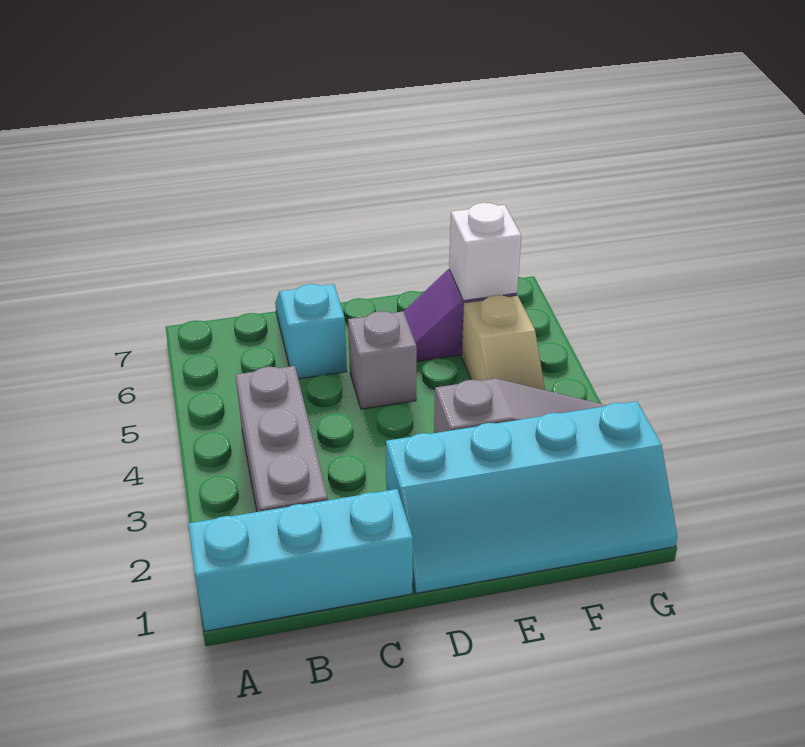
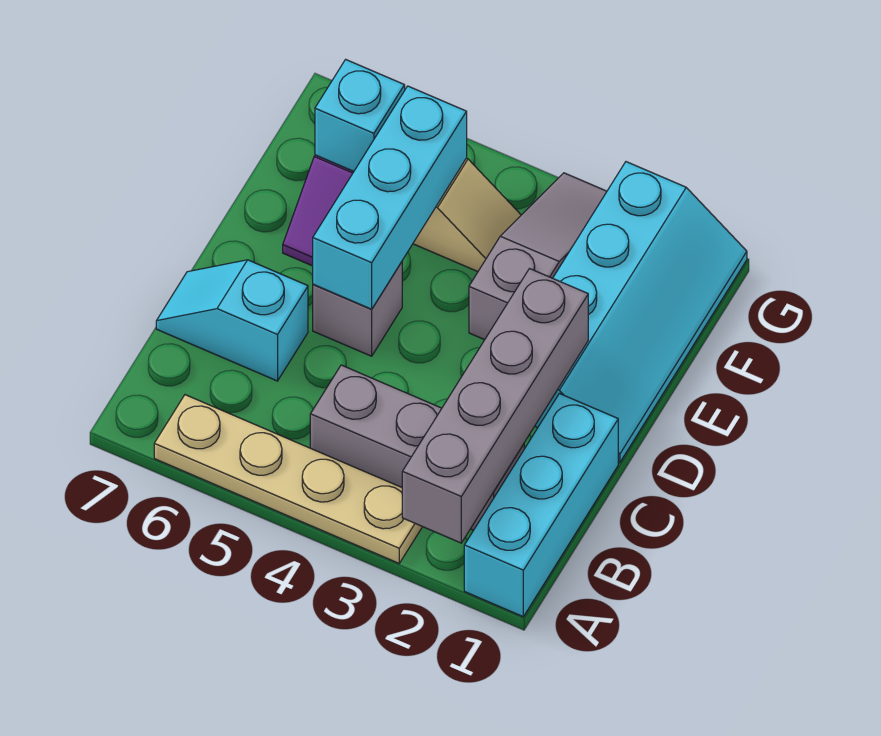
none -> grey 1x4 brick [402,269,588,543]
none -> tan 1x4 plate [154,395,422,563]
none -> cyan 1x3 brick [313,86,467,309]
white 1x1 brick [449,203,521,301] -> cyan 1x1 brick [315,59,405,171]

